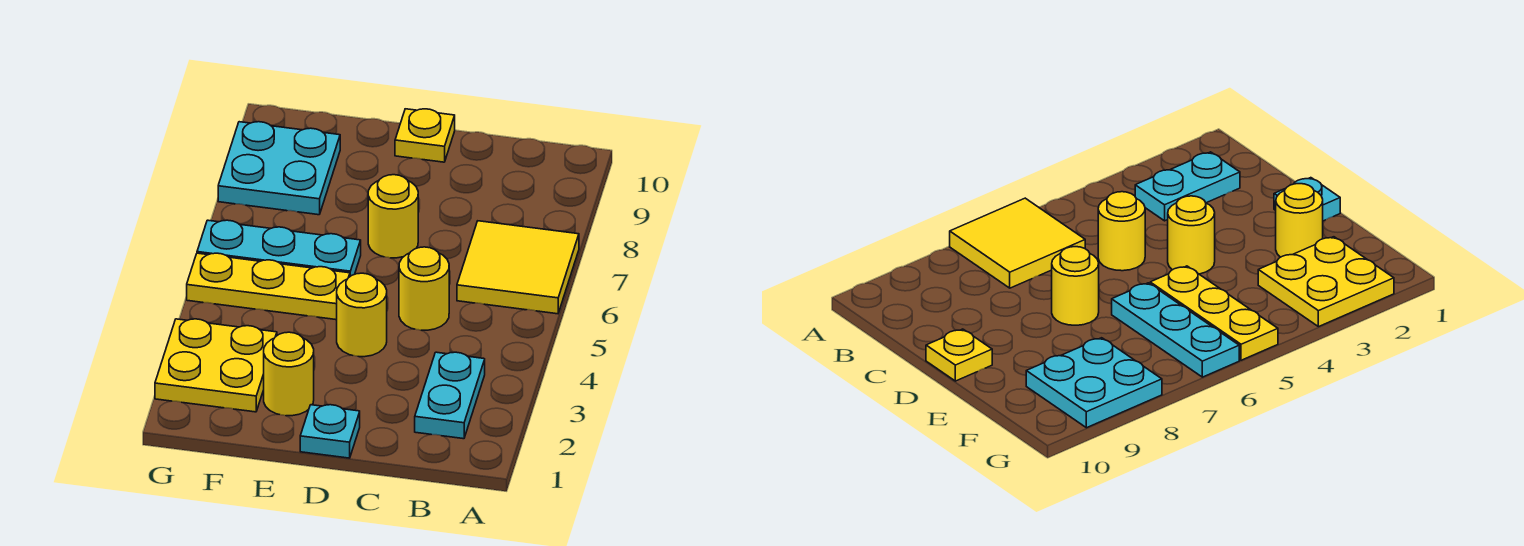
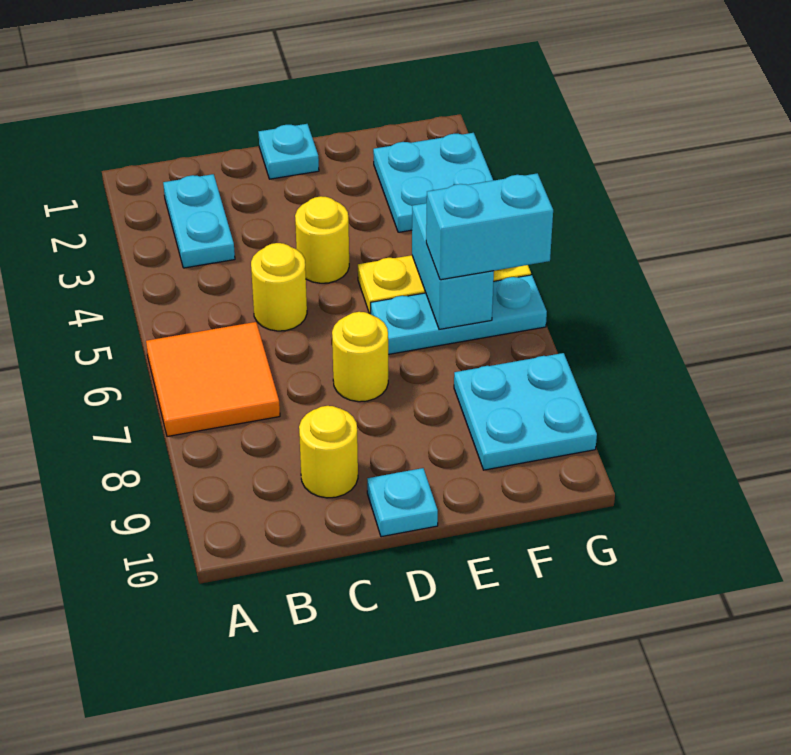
yellow 2x2 tile [457,221,579,314] -> orange 2x2 tile [146,322,280,436]
yellow 1x1 plate [395,109,455,162] -> cyan 1x1 plate [367,468,438,537]
yellow 1x1 round brick [264,332,314,416] -> yellow 1x1 round brick moved to [299,406,358,498]
yellow 2x2 plate [155,319,277,412] -> cyan 2x2 plate [373,133,493,232]
none -> cyan 1x2 brick [412,203,494,329]
none -> cyan 1x2 brick [426,173,553,280]

